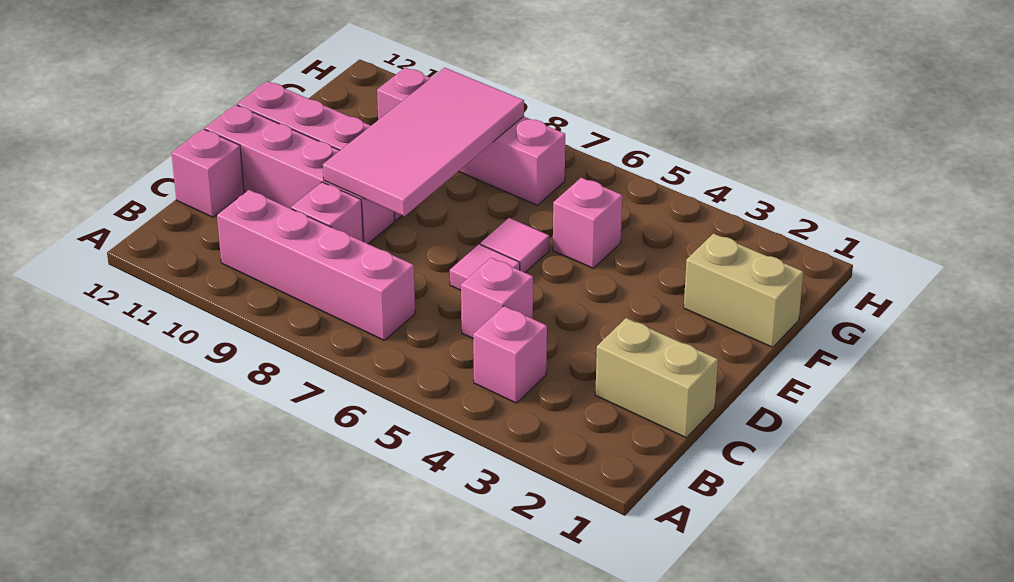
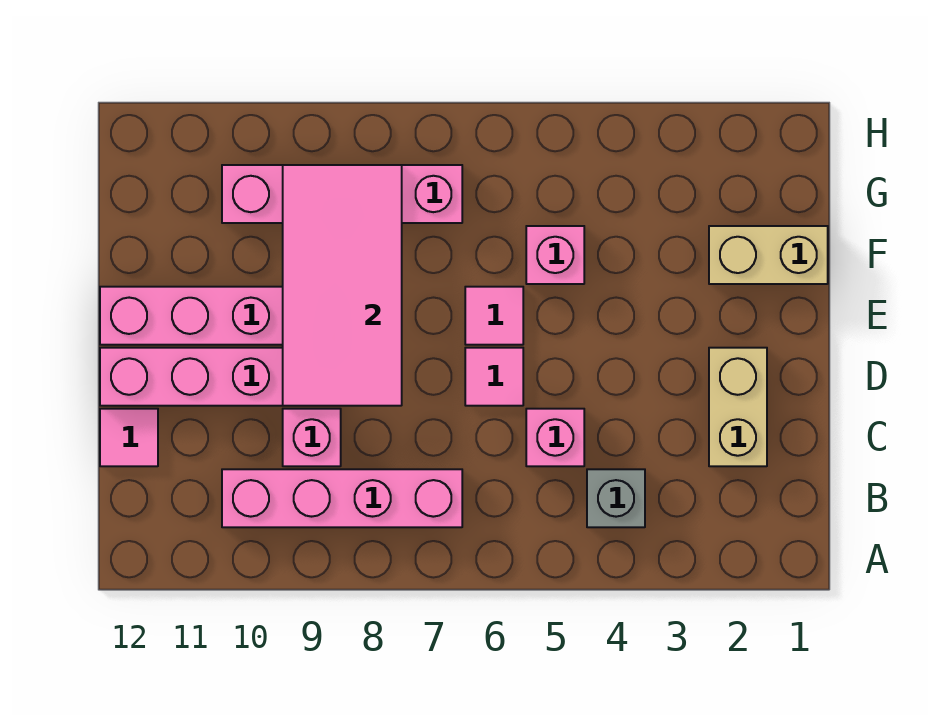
pink 1x1 brick [473,306,547,403] -> grey 1x1 brick [587,469,645,527]
tan 1x2 brick [595,318,718,438] -> tan 1x2 brick turned to [709,348,767,466]
pink 1x1 brick [172,129,244,217] -> pink 1x1 tile [100,409,158,466]

